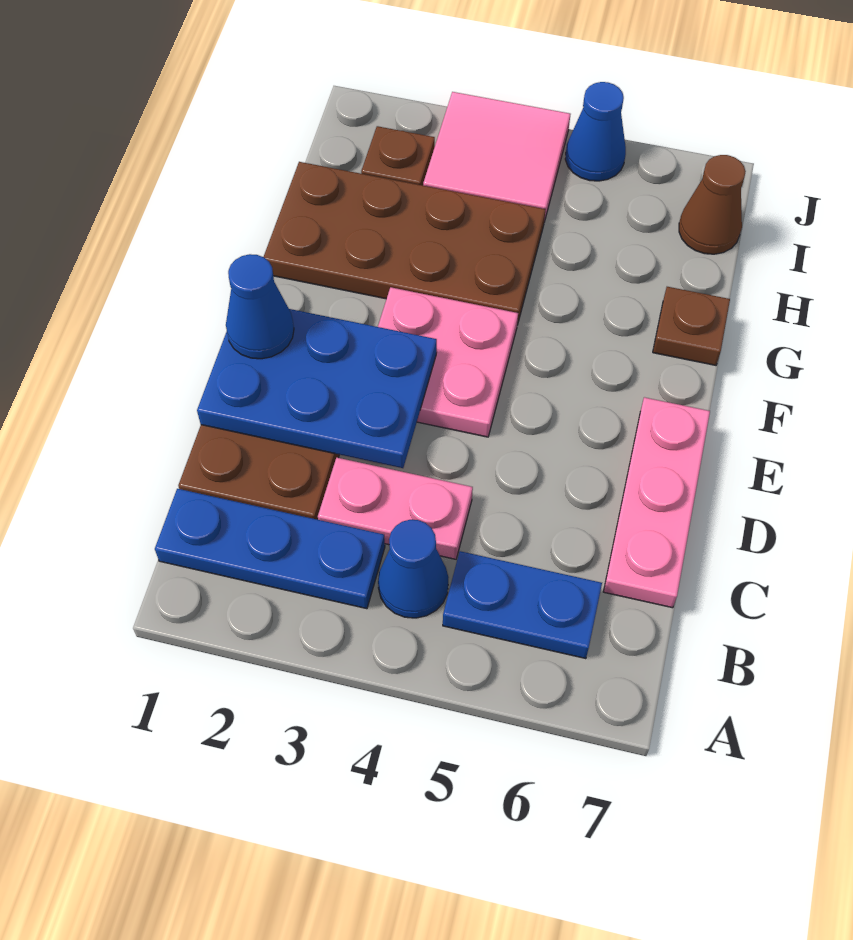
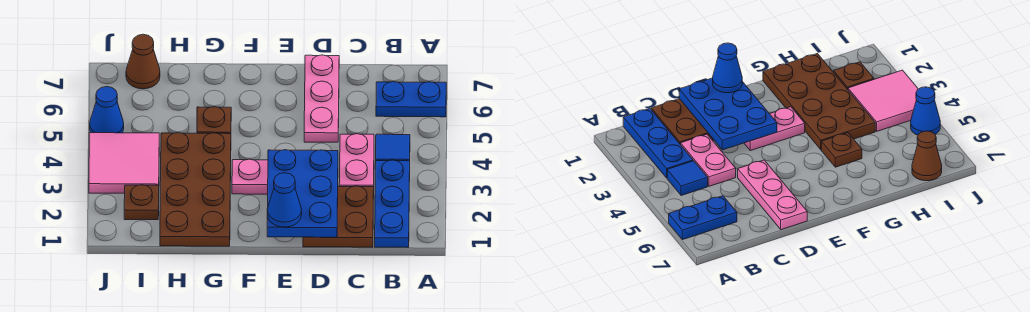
blue 1x1 cone [378,520,449,618] -> blue 1x1 tile [376,134,410,161]
blue 1x2 plate [443,551,602,659] -> blue 1x2 plate turned to [376,82,446,117]
pink 1x3 plate [603,397,710,608] -> pink 1x3 plate turned to [304,55,339,142]
pink 2x2 plate [378,287,518,437] -> pink 1x2 plate [232,159,268,194]
brown 1x1 plate [653,287,730,365] -> brown 1x1 plate moved to [197,107,231,134]

